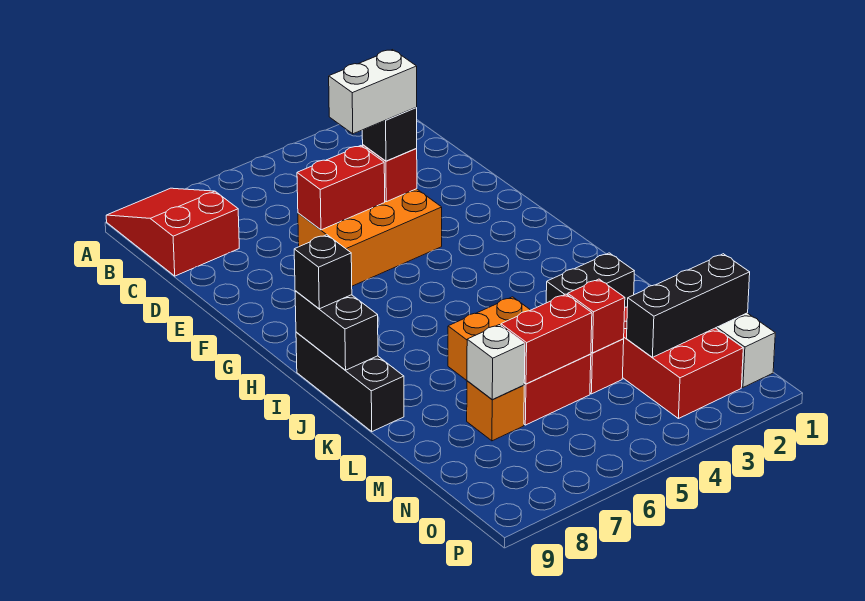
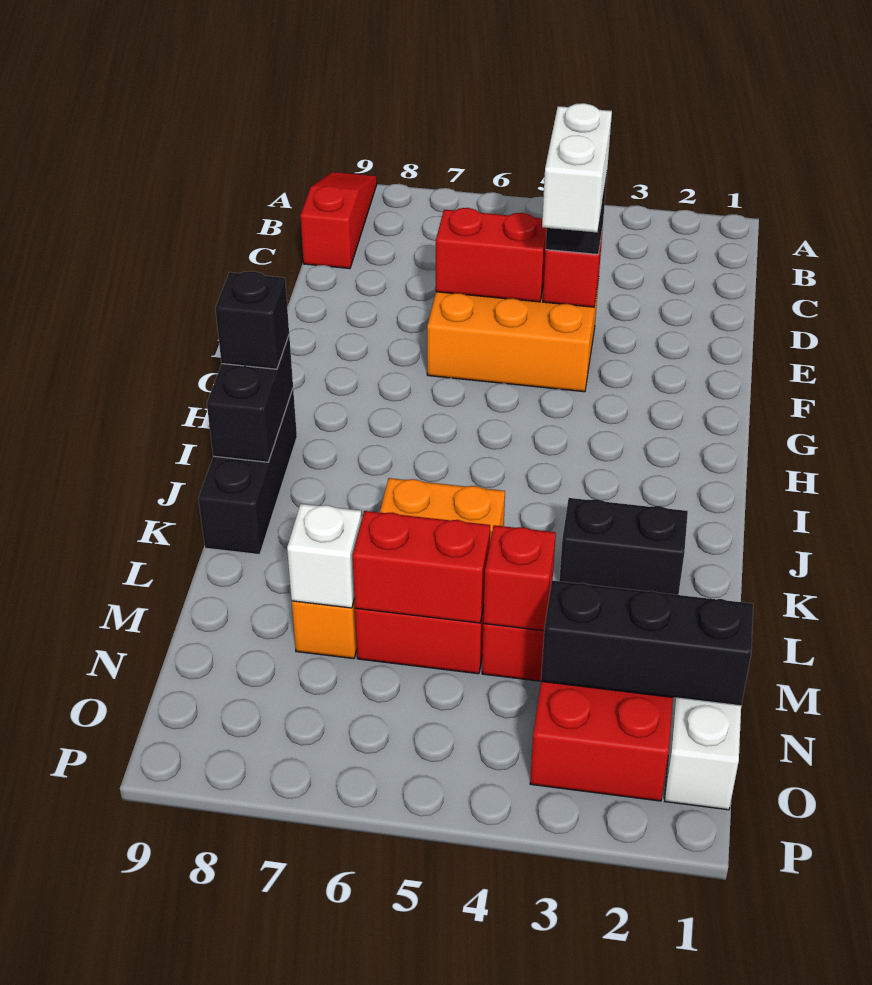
red 2x3 slope [106,188,239,276] -> red 1x3 slope [300,172,377,269]
white 1x2 brick [329,50,417,134] -> white 1x2 brick turned to [542,103,612,232]

